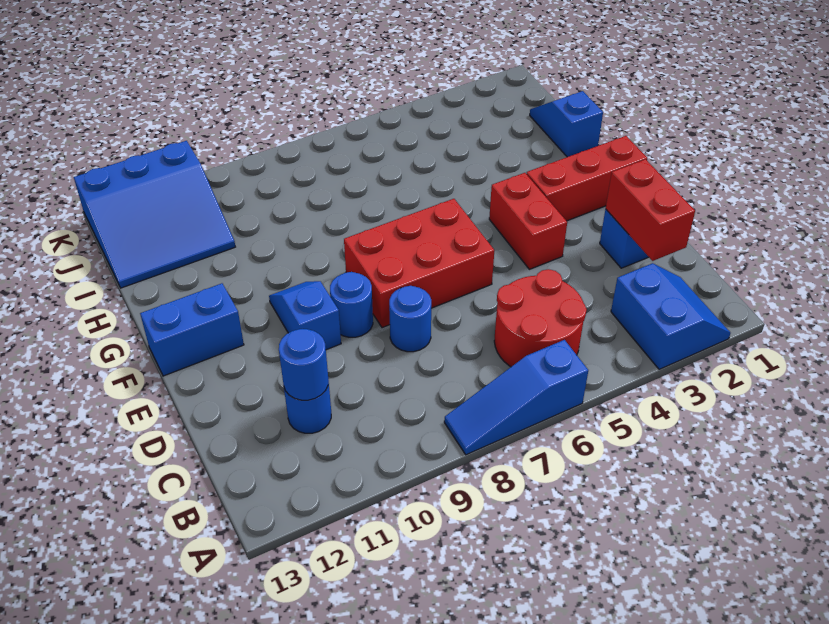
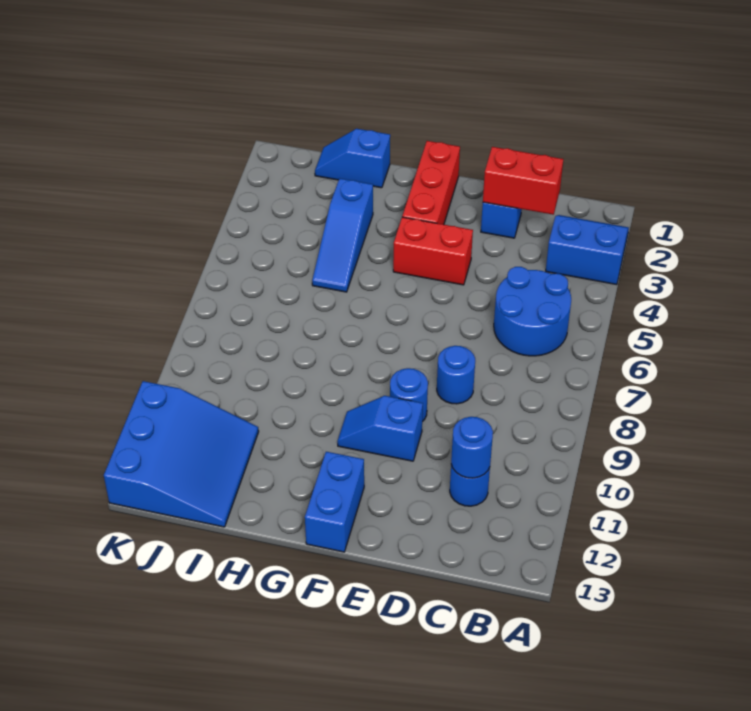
blue 1x3 slope [444,340,588,455] -> blue 1x3 slope moved to [312,178,373,292]
red 2x2 round brick [494,269,587,367] -> blue 2x2 round brick [494,267,571,356]
red 2x3 brick [344,199,494,328] -> none

